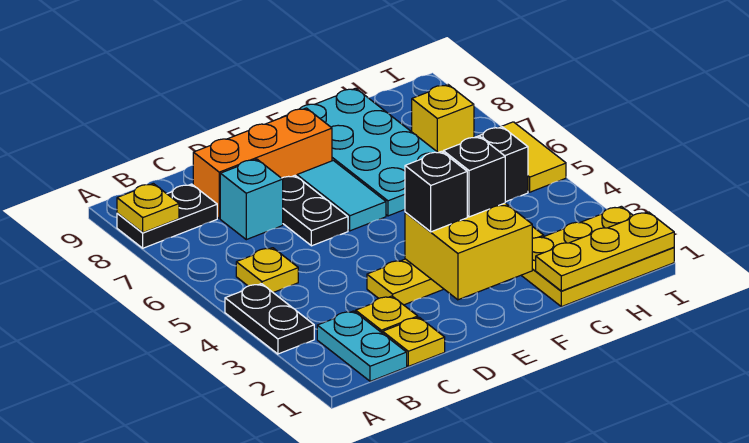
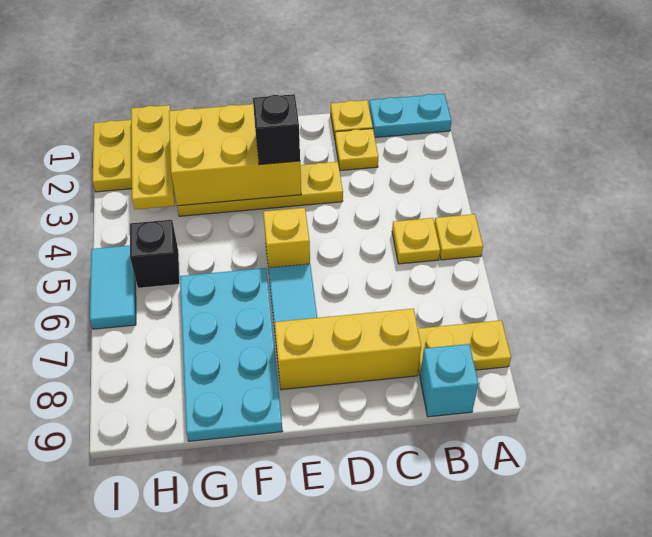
black 1x2 plate [225,284,314,354] -> none
black 1x2 plate [117,184,217,248] -> yellow 1x2 plate [418,320,511,375]
yellow 1x1 plate [117,183,179,233] -> yellow 1x1 plate moved to [434,214,483,260]
cyan 1x2 plate [317,311,407,381] -> cyan 1x2 plate turned to [369,94,451,137]
cyan 1x1 brick [220,159,283,240] -> cyan 1x1 brick moved to [420,344,479,417]
orange 1x3 brick [193,108,332,218] -> yellow 1x3 brick [275,309,421,390]
black 1x2 plate [282,176,348,246] -> none
yellow 2x2 brick [405,203,532,300] -> yellow 2x3 brick [169,104,301,206]
black 1x1 brick [443,136,505,217] -> none
yellow 1x3 plate [536,212,674,291] -> yellow 1x3 plate turned to [131,105,175,209]
yellow 1x1 brick [412,84,474,153] -> yellow 1x1 brick moved to [263,208,310,270]
yellow 1x2 tile [478,122,566,192] -> cyan 1x2 tile [90,245,136,329]

